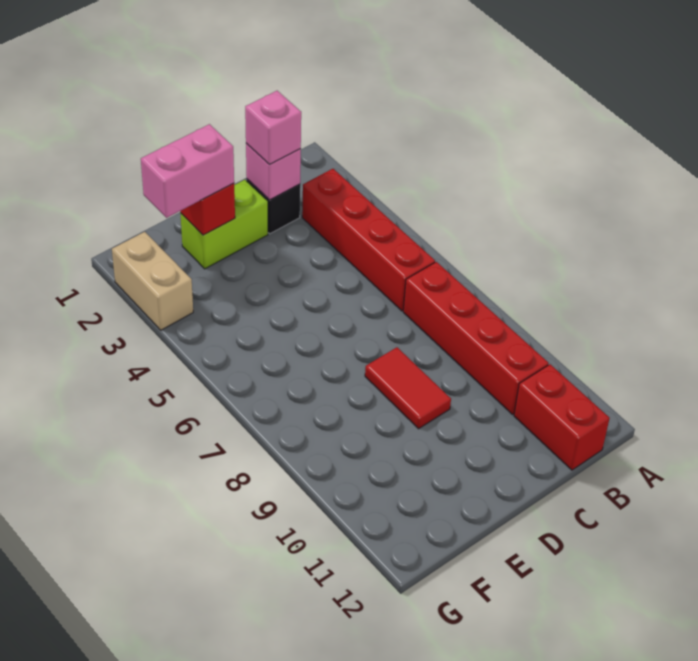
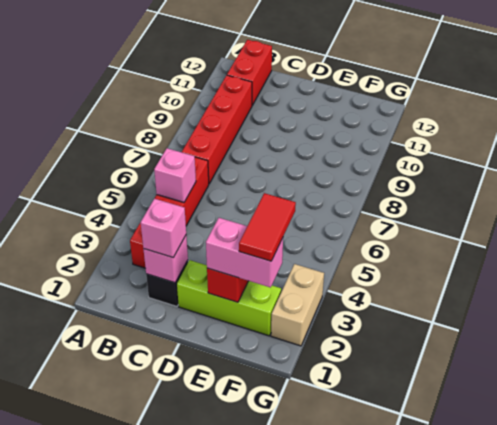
none -> pink 1x1 brick [154,148,196,202]
lime 1x2 brick [180,180,268,269] -> lime 1x3 brick [177,260,281,336]
red 1x2 tile [365,347,451,429] -> red 1x2 tile moved to [239,193,296,261]

